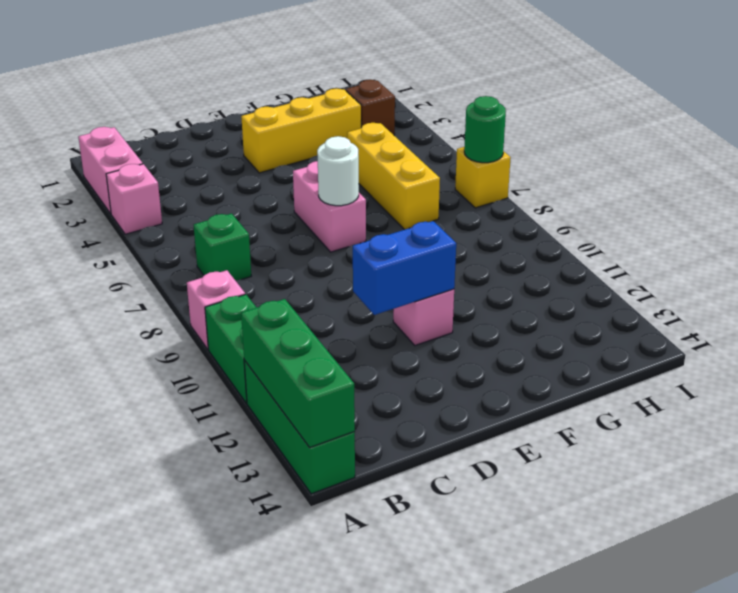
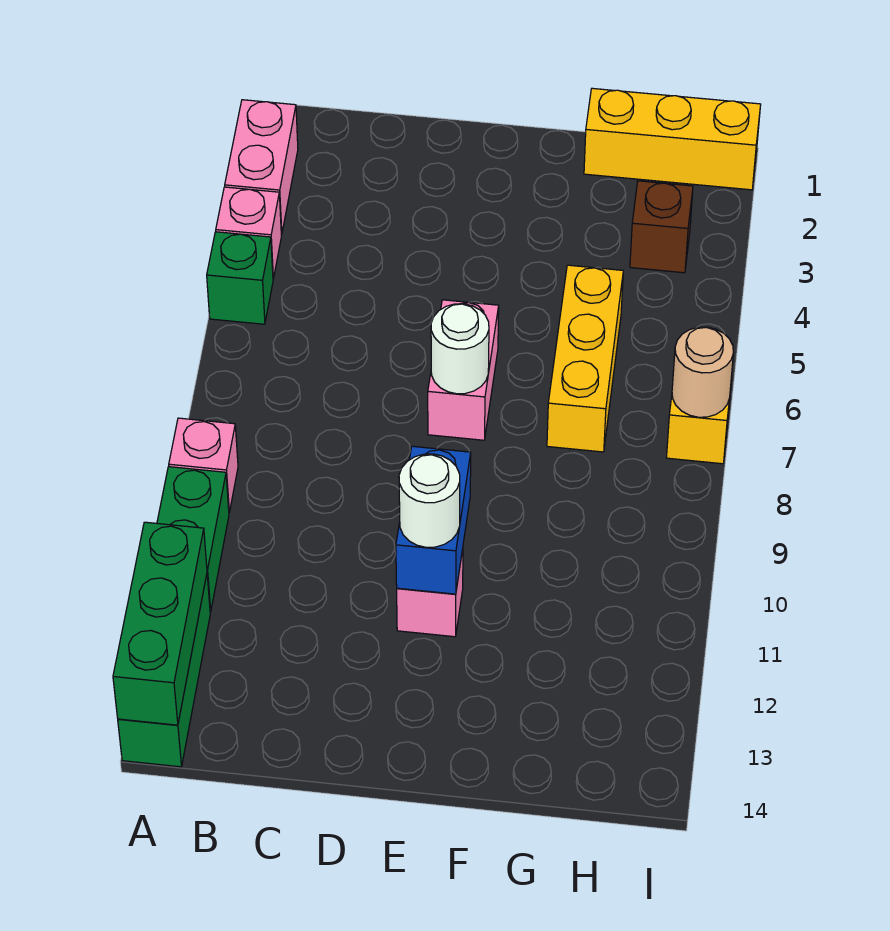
green 1x1 brick [194,213,251,281] -> green 1x1 brick moved to [207,232,273,324]
blue 1x2 brick [353,221,456,315] -> blue 1x2 brick turned to [396,446,471,594]
yellow 1x3 brick [241,88,361,173] -> yellow 1x3 brick moved to [584,88,761,190]
none -> white 1x1 round brick [399,454,460,547]
green 1x1 round brick [464,96,506,163] -> tan 1x1 round brick [672,327,733,417]

